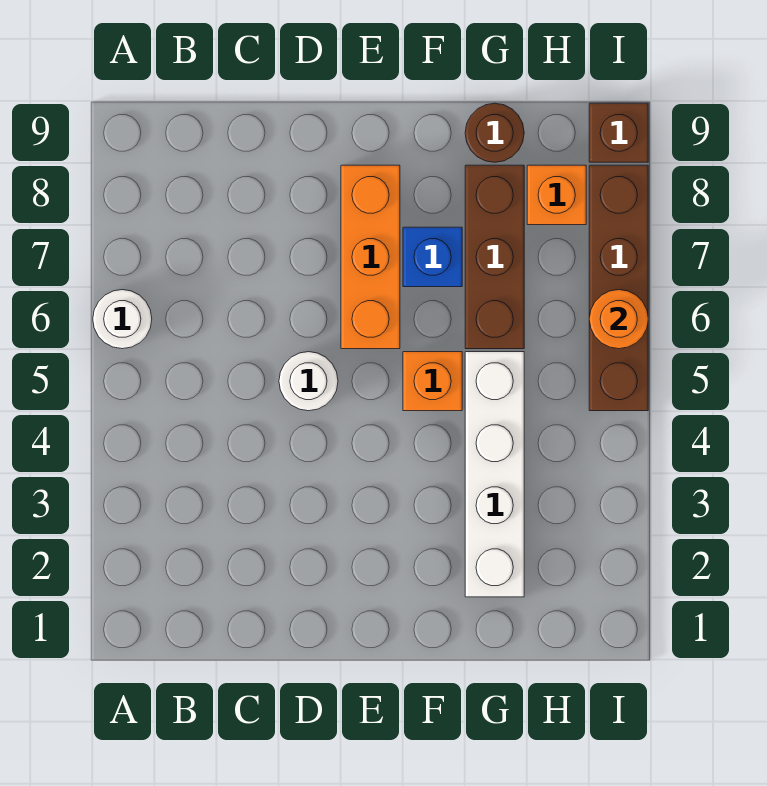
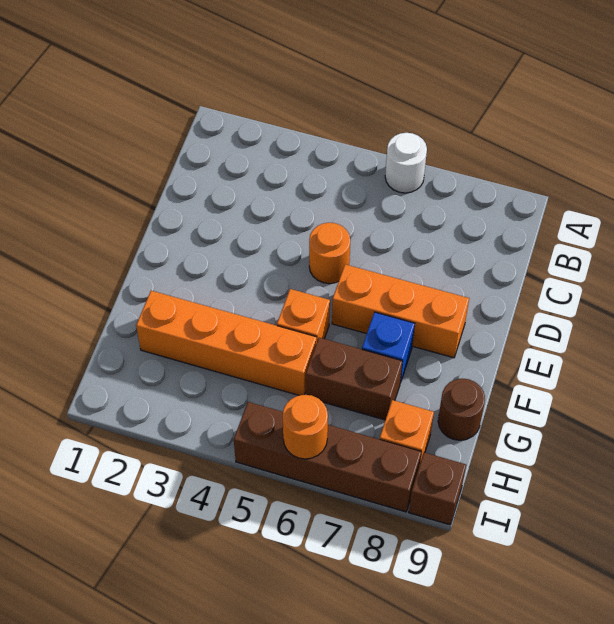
white 1x1 round brick [279,352,338,411] -> orange 1x1 round brick [309,223,350,284]
white 1x4 brick [465,352,524,597] -> orange 1x4 brick [136,291,317,395]
brown 1x3 brick [465,165,524,349] -> brown 1x2 brick [306,338,402,420]

